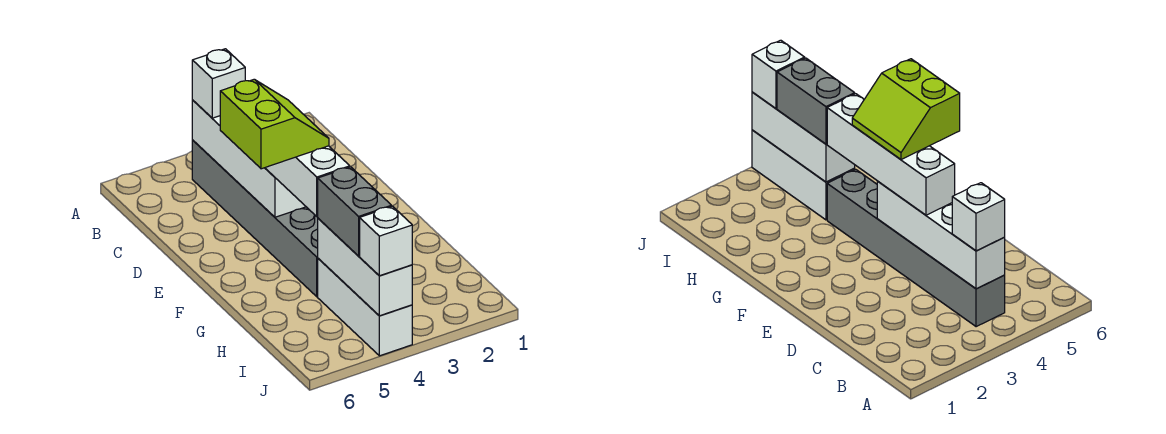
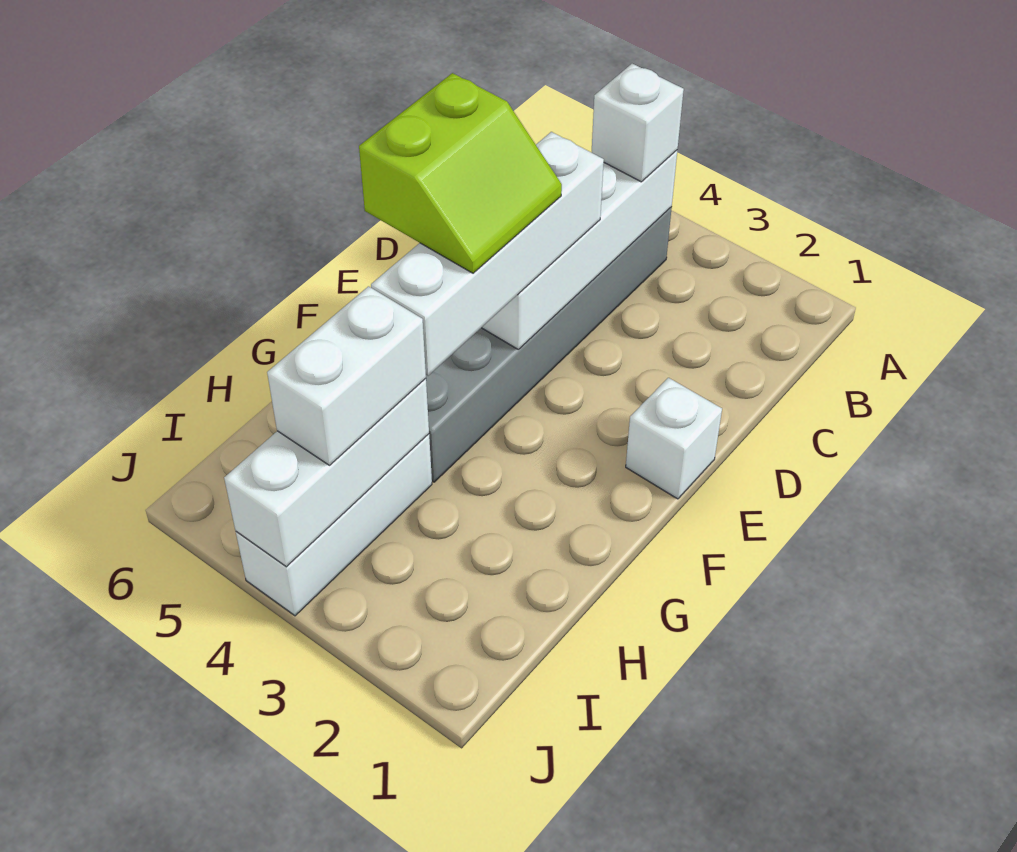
grey 1x2 brick [318,167,392,256] -> white 1x2 brick [267,286,426,465]
white 1x1 brick [360,206,412,276] -> white 1x1 brick moved to [626,378,722,499]

